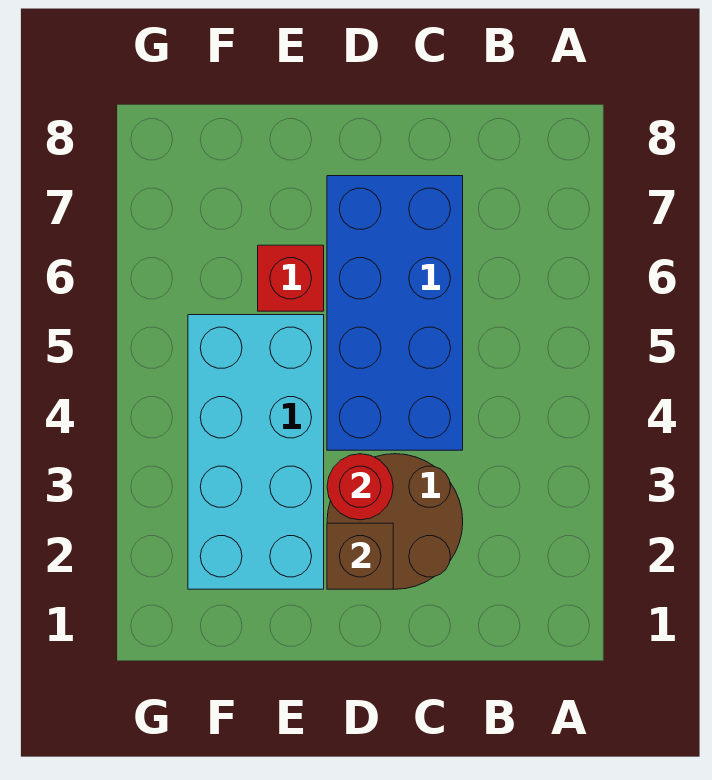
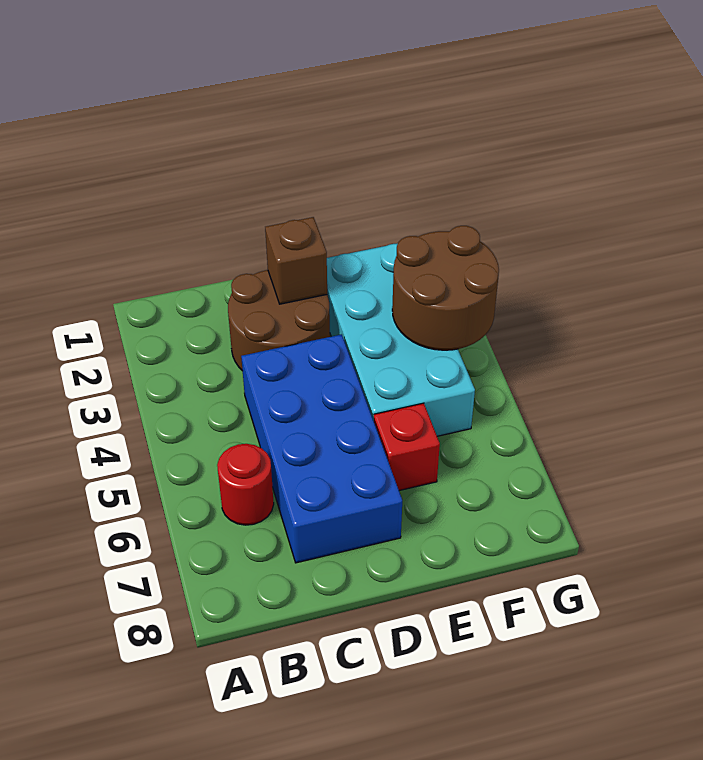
red 1x1 round brick [327,454,393,520] -> red 1x1 round brick moved to [217,444,274,525]
none -> brown 2x2 round brick [392,226,499,350]

